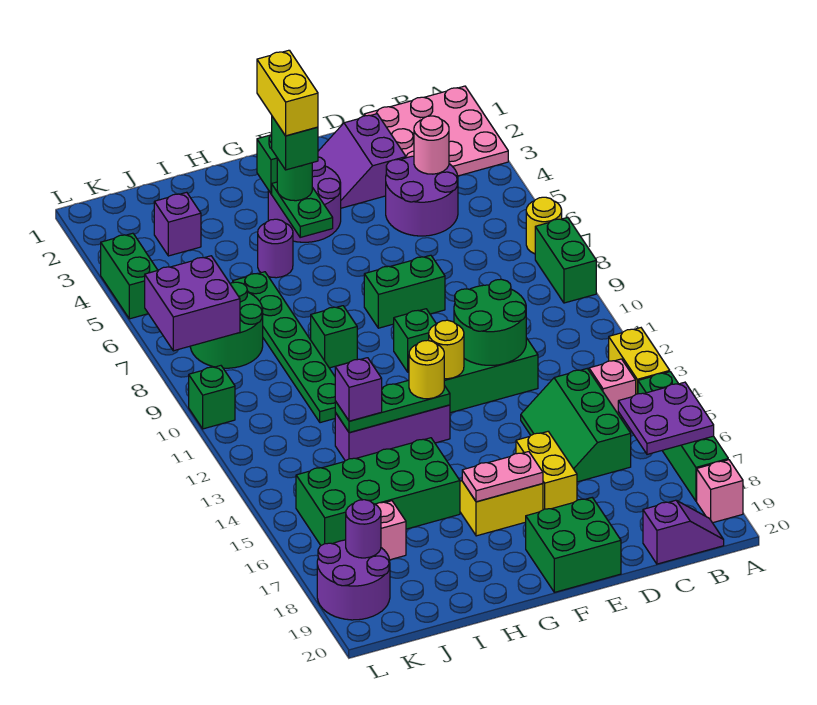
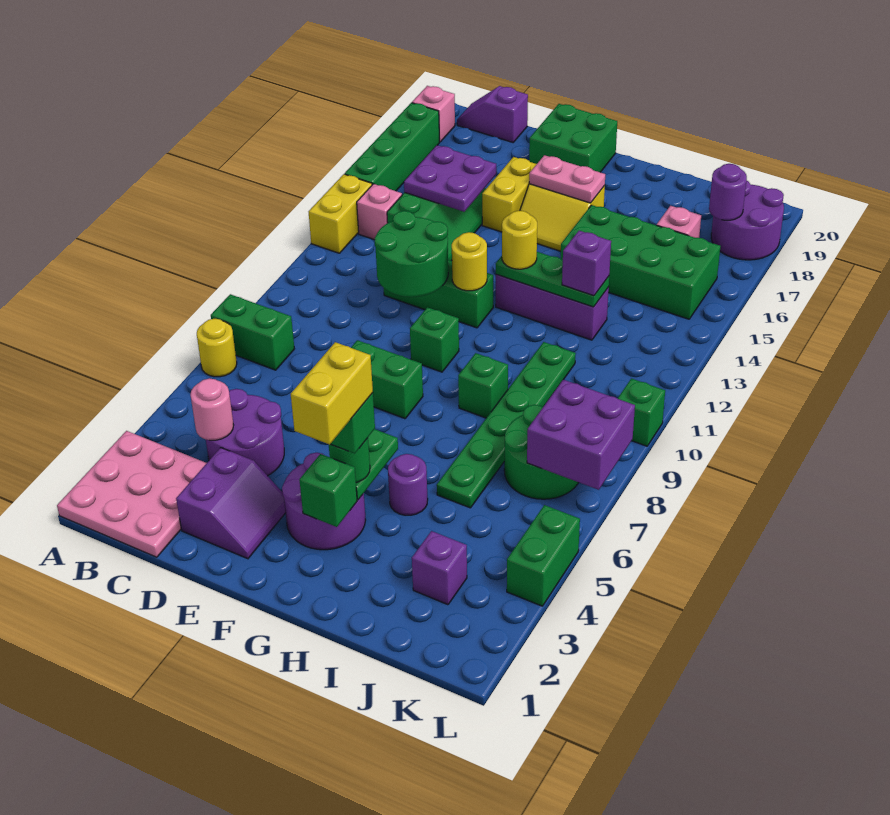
green 1x2 brick [535,217,596,303] -> green 1x2 brick turned to [211,294,294,370]
purple 2x2 plate [618,382,714,454] -> purple 2x2 plate moved to [404,145,496,212]

